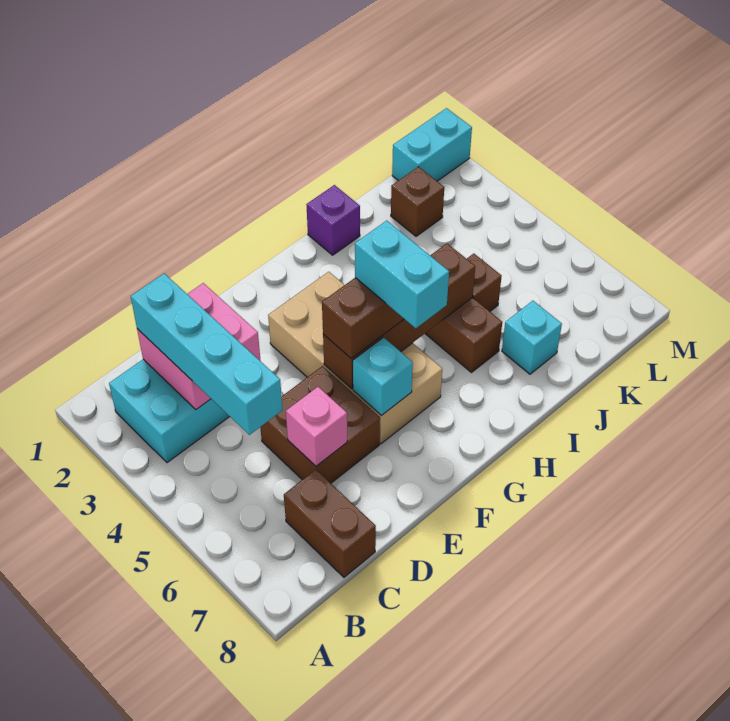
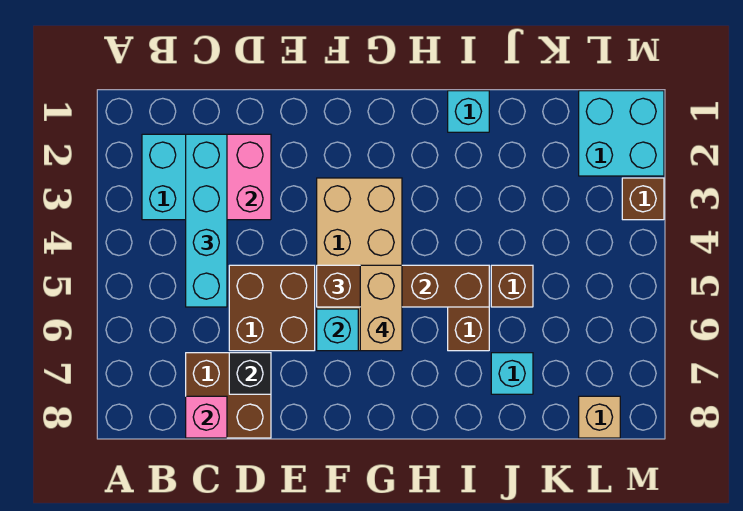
brown 1x2 brick [284,470,376,577] -> brown 2x2 brick [186,353,271,438]
pink 1x1 brick [286,387,348,466] -> pink 1x1 brick moved to [186,396,227,438]
none -> black 1x1 brick [229,353,271,394]
cyan 1x2 brick [355,221,449,328] -> tan 1x2 brick [360,265,402,351]
purple 1x1 brick [306,185,360,255] -> cyan 1x1 brick [448,91,489,132]
brown 1x1 brick [391,167,444,236] -> brown 1x1 brick moved to [622,178,664,220]
cyan 1x2 brick [392,108,472,181] -> cyan 2x2 brick [579,91,664,176]
none -> tan 1x1 brick [579,396,620,438]

